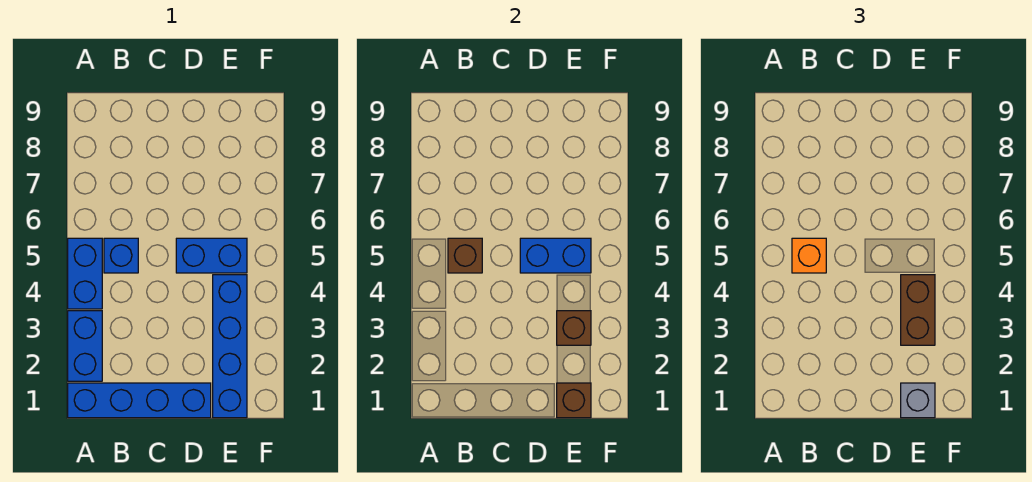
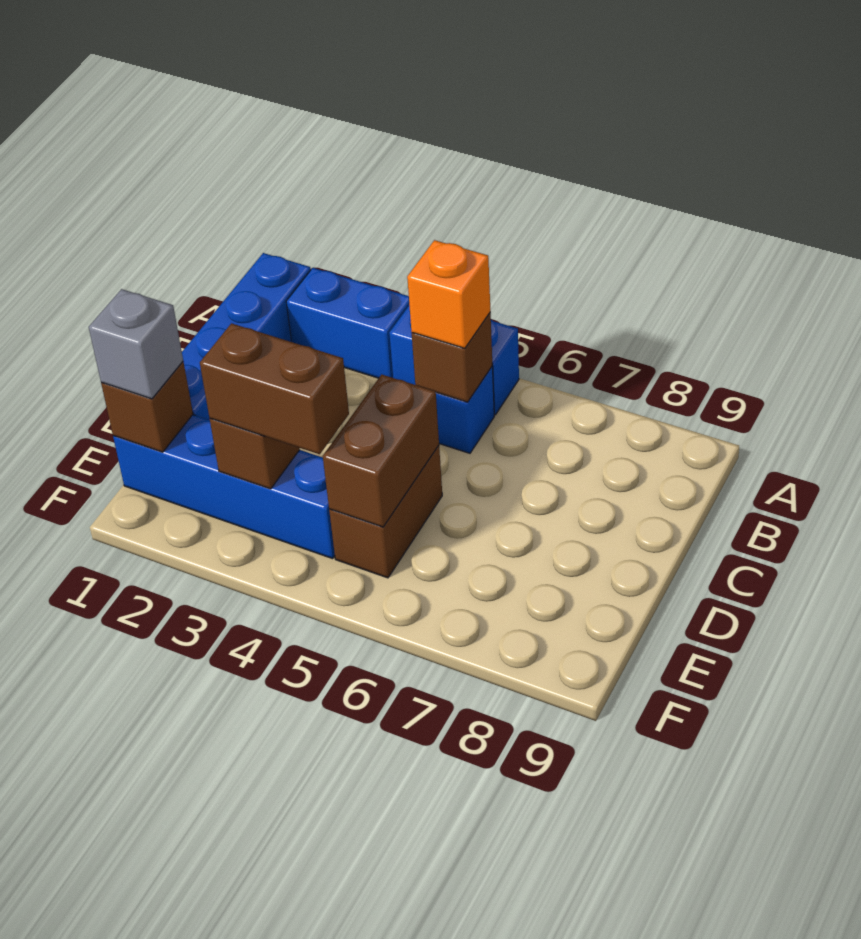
blue 1x2 brick [176,238,247,273] -> brown 1x2 brick [329,445,442,578]
blue 1x2 brick [520,238,591,273] -> brown 1x2 brick [323,375,439,527]

